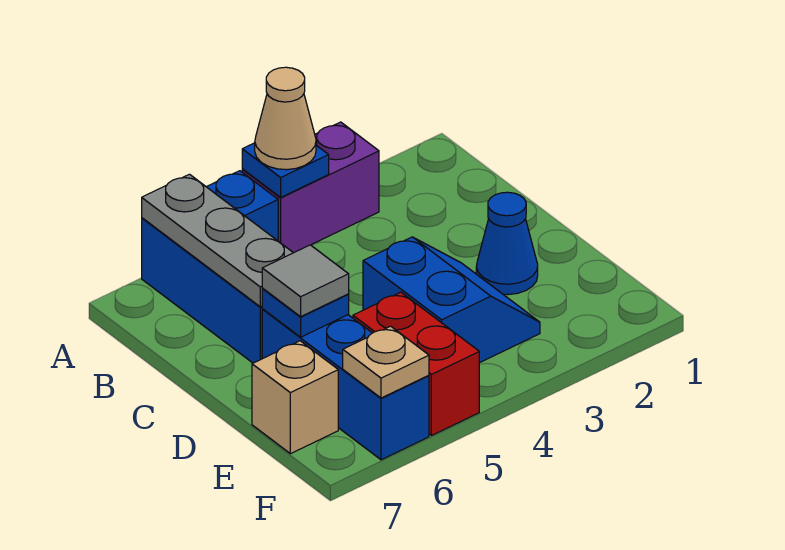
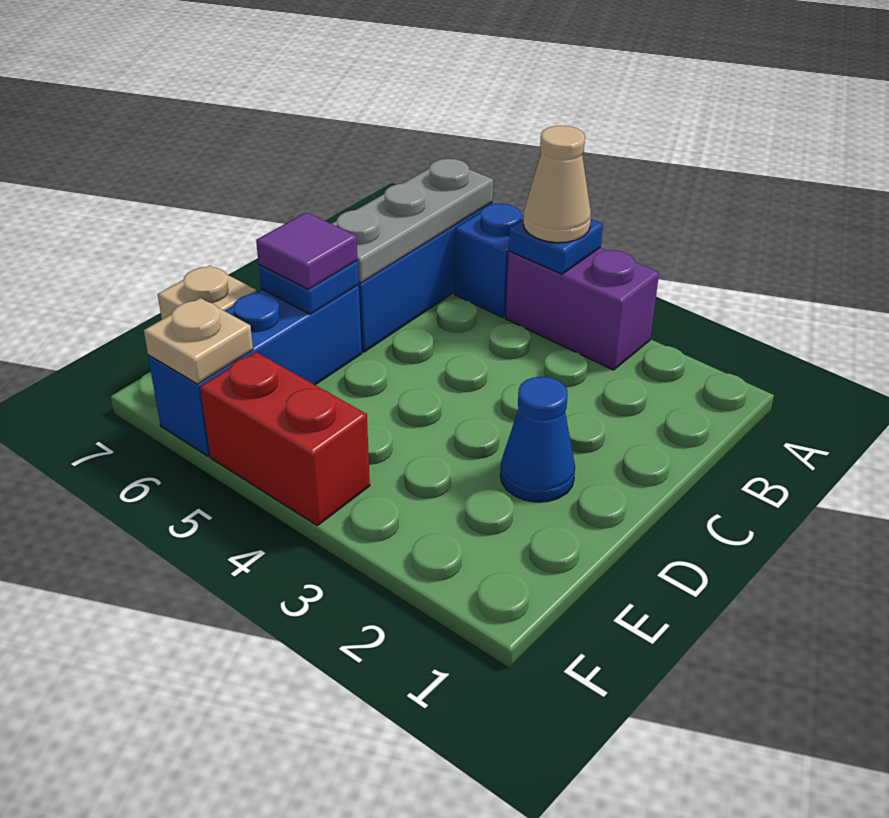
blue 2x2 slope [363,237,540,363] -> none
grey 1x1 tile [262,245,349,317] -> purple 1x1 tile [256,212,358,289]
red 1x2 brick [353,292,479,436] -> red 1x2 brick turned to [200,352,370,526]

